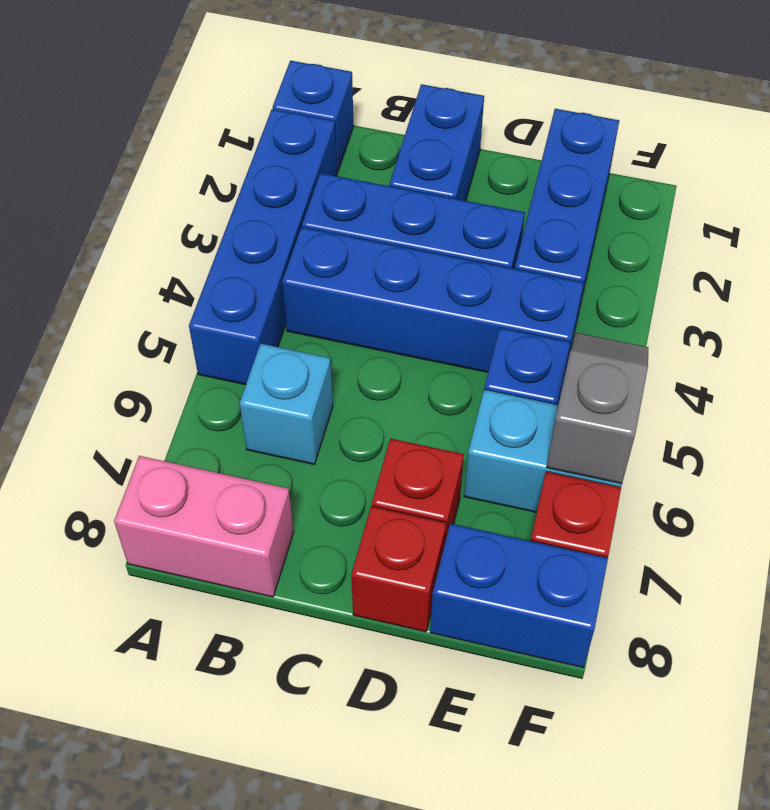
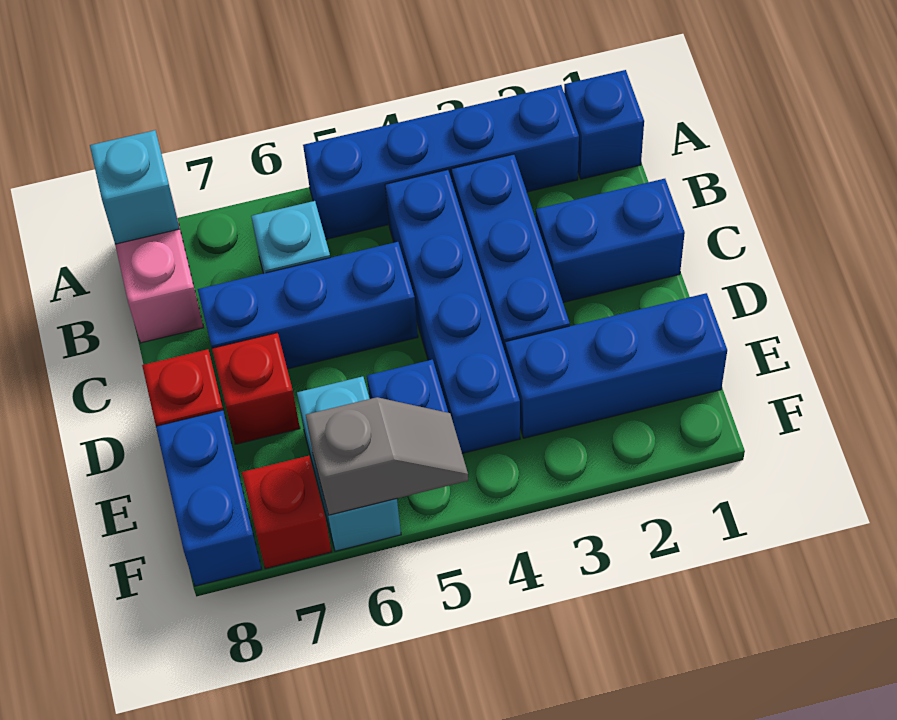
none -> cyan 1x1 brick [90,130,180,244]
none -> blue 1x3 brick [198,242,418,369]

